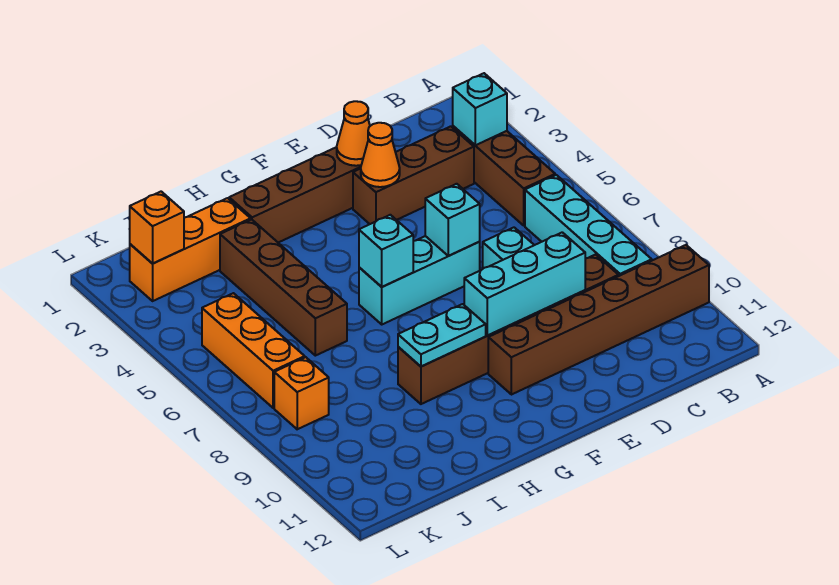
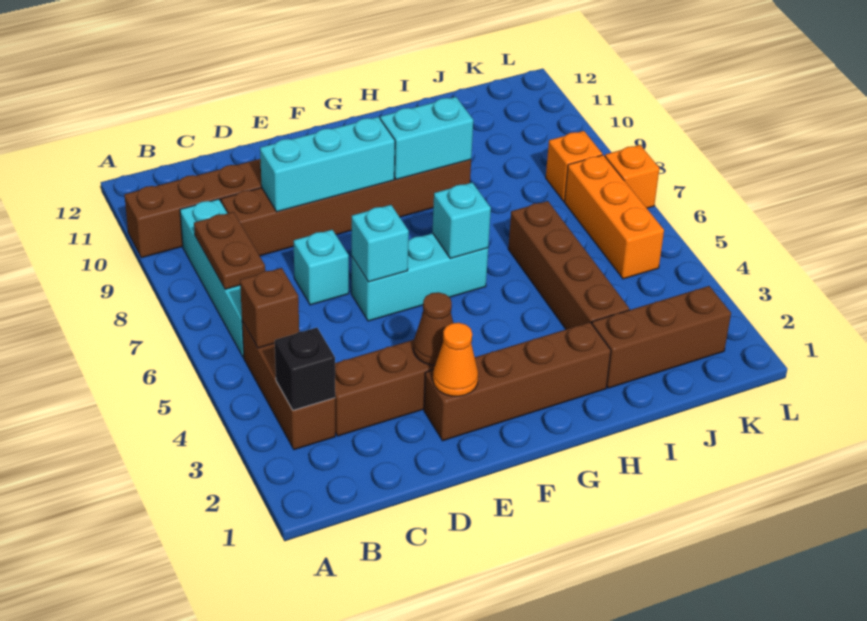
cyan 1x1 brick [453,73,507,145] -> black 1x1 brick [275,328,335,410]
none -> brown 1x1 brick [240,268,299,348]
none -> brown 1x2 plate [194,212,265,289]
orange 1x1 cone [361,123,400,187] -> brown 1x1 cone [413,292,453,365]
cyan 1x2 plate [398,304,486,367] -> cyan 1x2 brick [380,97,473,180]
orange 1x3 brick [130,198,251,301] -> brown 1x3 brick [592,286,731,388]
orange 1x1 brick [130,192,184,264] -> orange 1x1 brick moved to [605,145,659,208]

